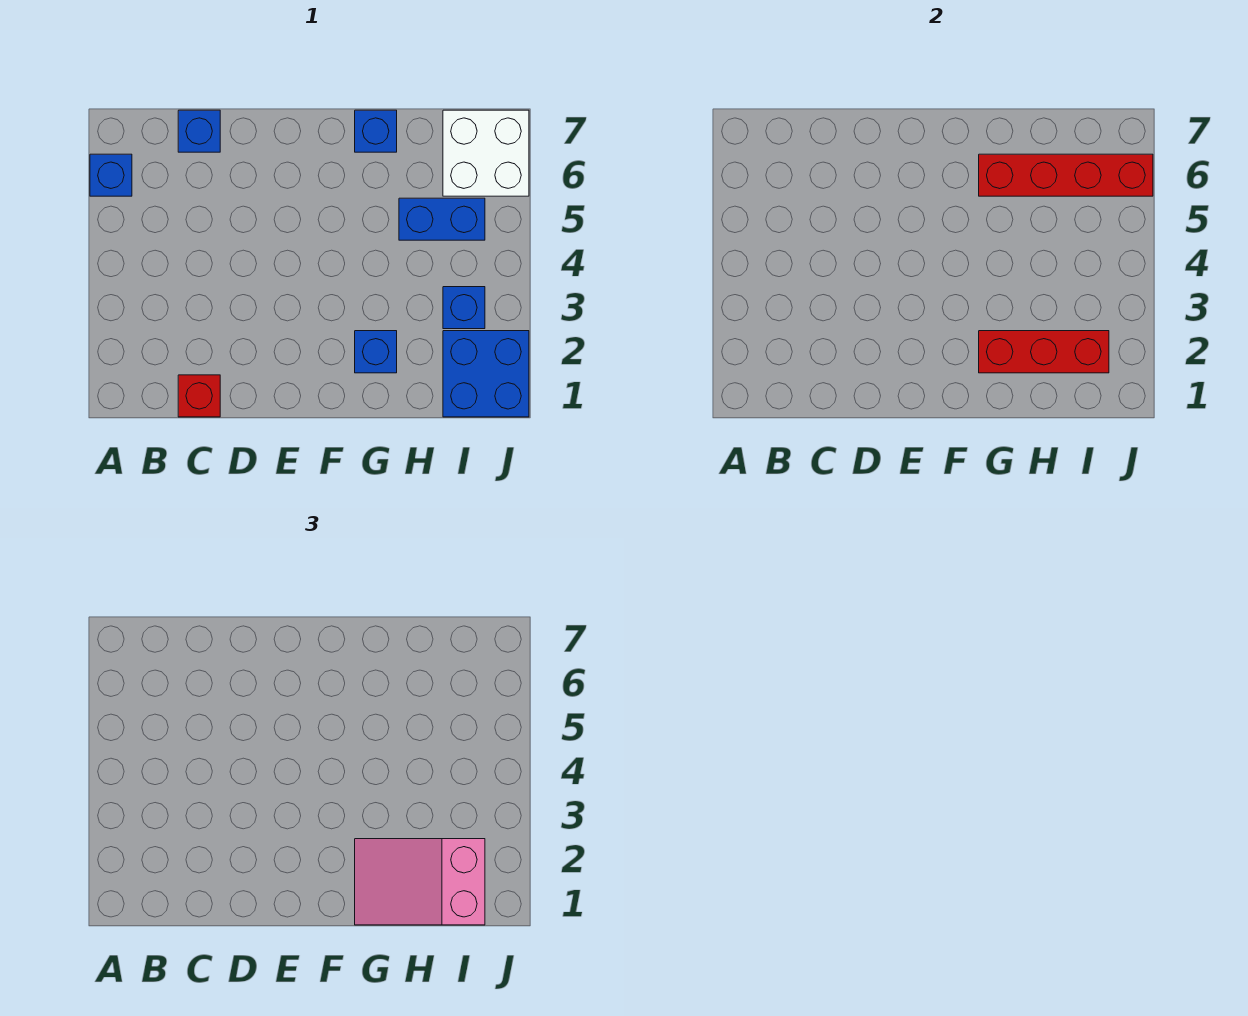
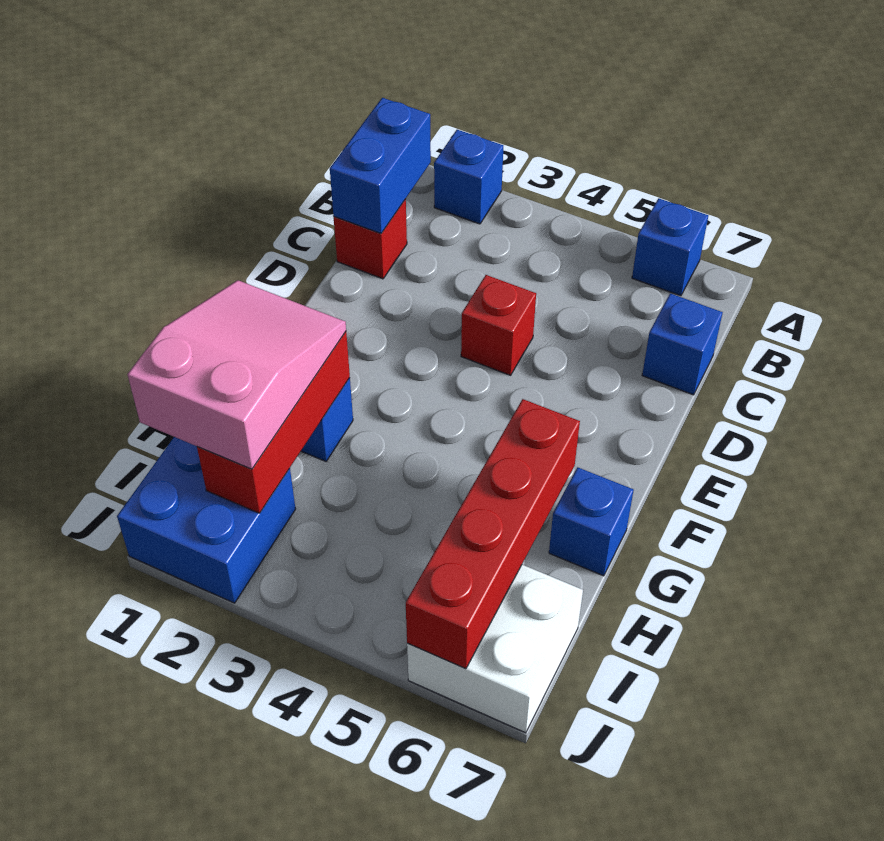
none -> red 1x1 brick [461,275,536,375]
blue 1x2 brick [399,198,485,240] -> blue 1x2 brick moved to [330,98,431,233]
blue 1x1 brick [443,287,485,329] -> blue 1x1 brick moved to [434,130,503,224]

